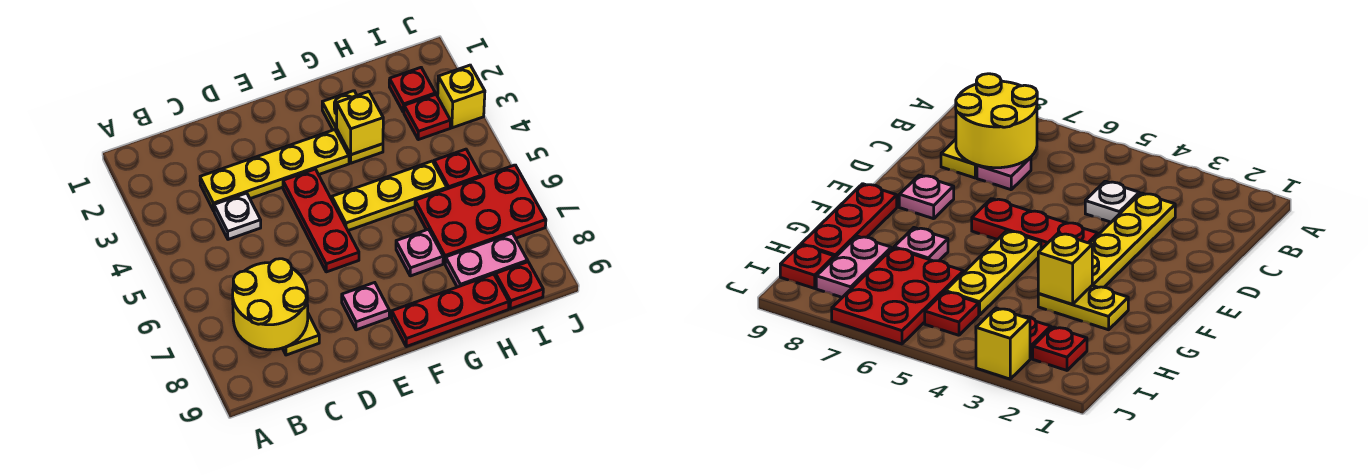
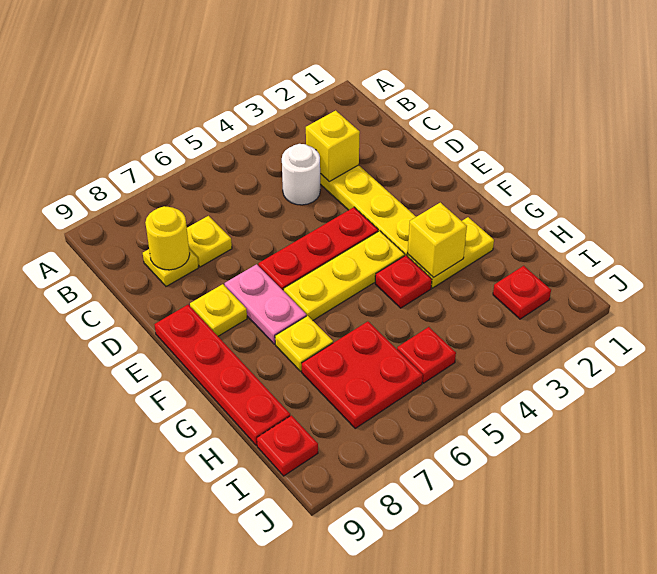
yellow 2x2 round brick [233,259,308,350] -> yellow 1x1 round brick [145,206,190,270]
white 1x1 plate [214,193,261,239] -> white 1x1 round brick [282,144,320,205]
pink 1x1 plate [977,157,1031,190] -> yellow 1x1 plate [187,216,232,267]
pink 1x1 plate [342,283,389,330] -> yellow 1x1 plate [190,284,247,336]
yellow 1x3 plate [332,161,447,231] -> yellow 1x3 plate turned to [284,231,405,320]
red 1x3 plate [392,274,509,347] -> red 1x4 plate [154,305,290,445]
pink 1x1 plate [396,229,443,276] -> yellow 1x1 plate [275,316,333,371]
red 2x3 plate [415,165,546,263] -> red 2x2 plate [302,321,423,428]
pink 1x2 plate [445,233,528,287] -> pink 1x2 plate moved to [225,264,306,344]
red 1x1 plate [404,94,450,140] -> red 1x1 plate moved to [375,255,432,308]
yellow 1x1 brick [438,65,485,128] -> yellow 1x1 brick moved to [306,110,360,181]

